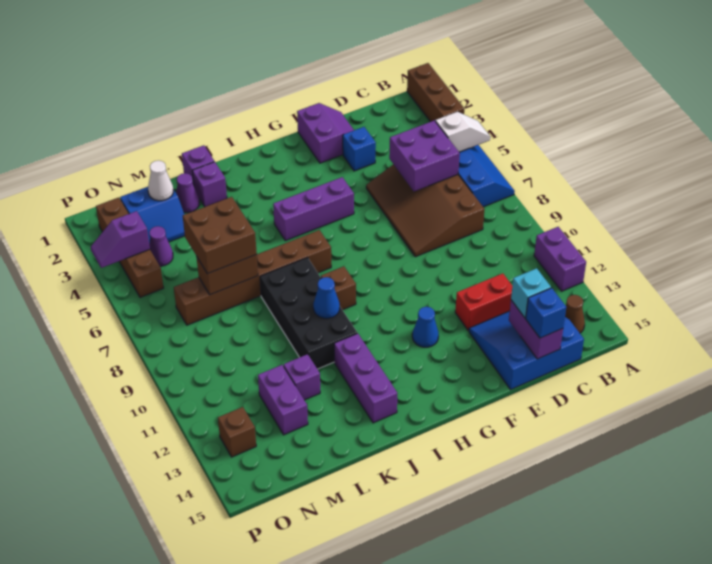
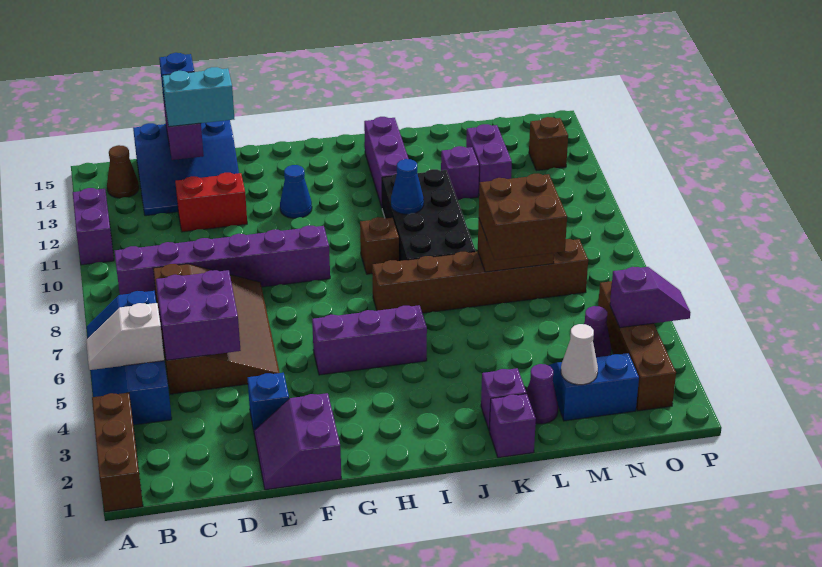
none -> purple 1x6 brick [114,226,330,300]
cyan 1x1 brick [511,268,551,318] -> cyan 1x2 brick [162,67,234,127]

